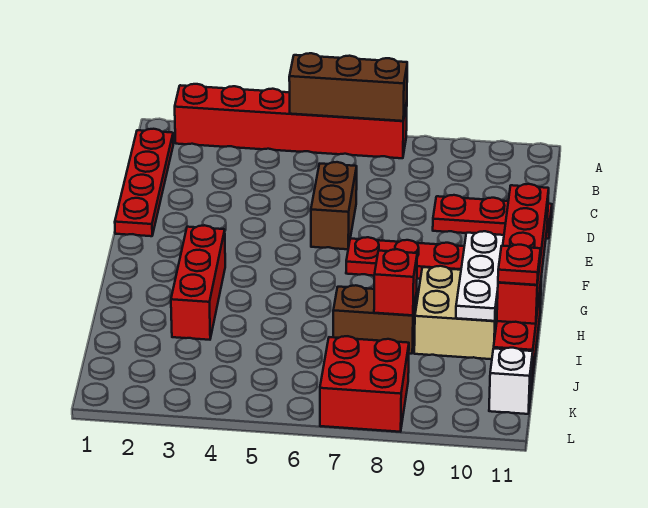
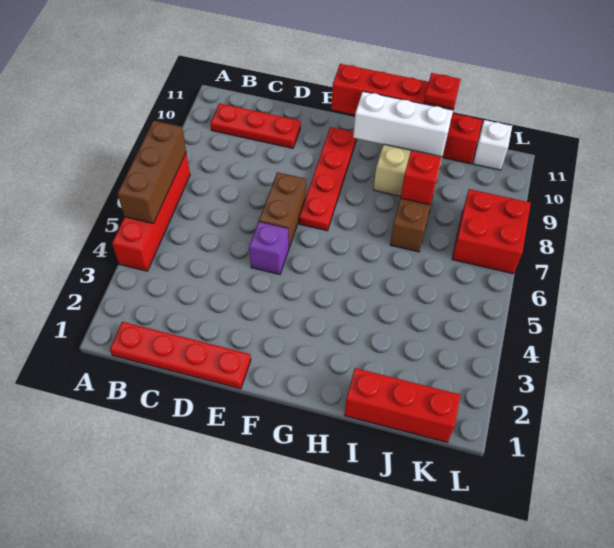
red 1x6 brick [175,84,407,158] -> red 1x4 brick [112,153,190,271]
brown 1x2 brick [311,162,357,249] -> brown 1x2 brick turned to [259,172,306,248]
red 1x3 plate [433,195,552,239] -> red 1x3 plate turned to [210,103,301,148]
none -> purple 1x1 brick [249,222,289,274]
red 1x3 brick [171,225,225,340] -> red 1x3 brick moved to [344,368,460,442]
white 1x3 plate [456,231,504,321] -> white 1x3 brick [353,91,453,157]

